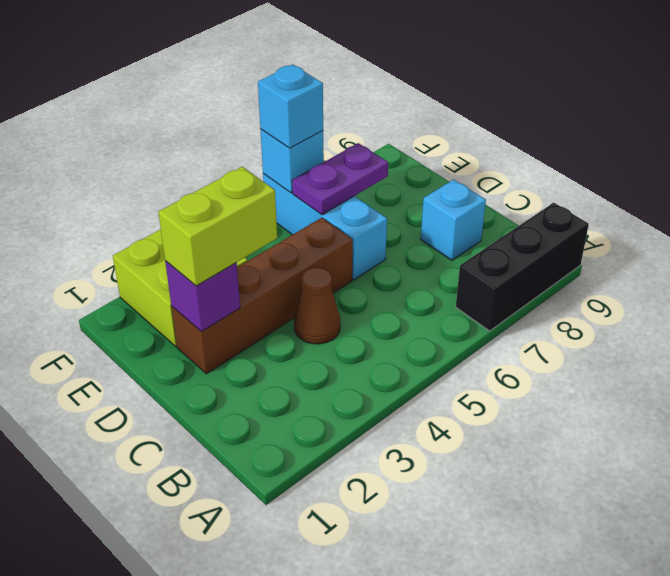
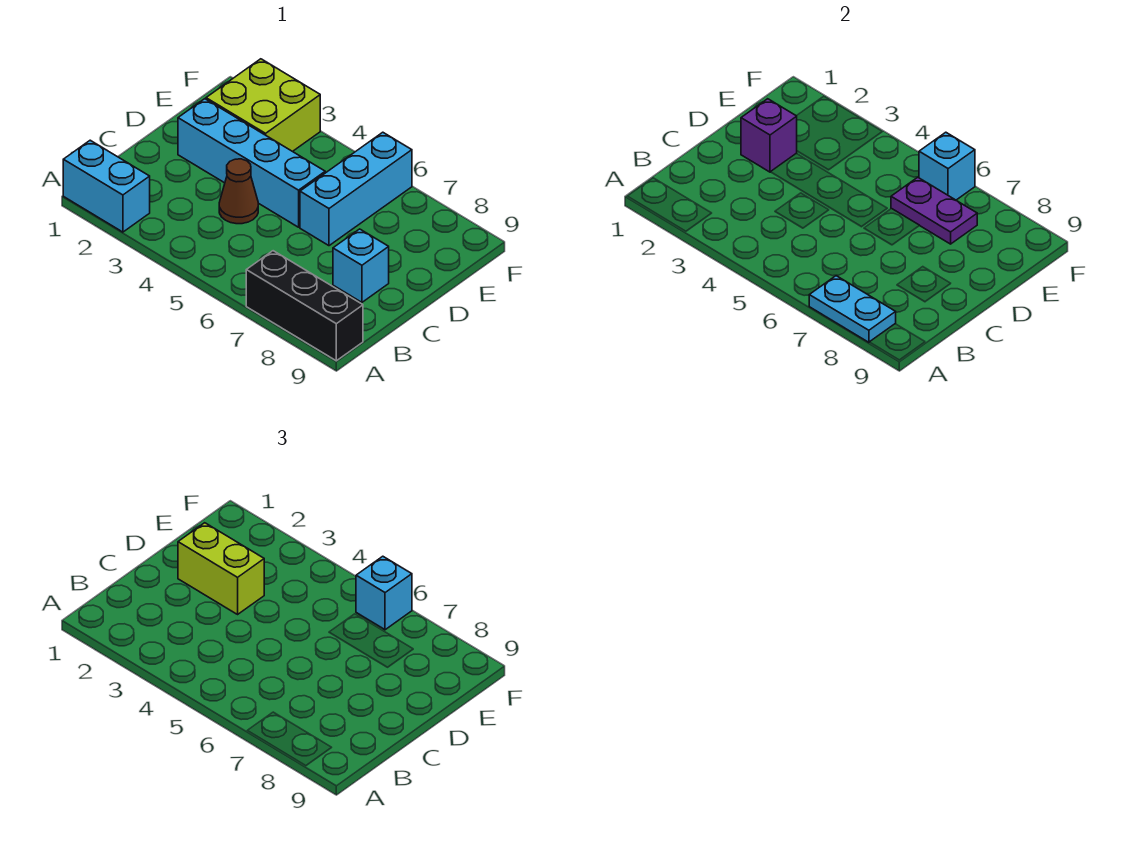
none -> cyan 1x2 brick [63,140,150,232]
none -> cyan 1x2 plate [809,276,896,342]
brown 1x4 brick [172,218,353,374] -> cyan 1x4 brick [178,99,325,227]

